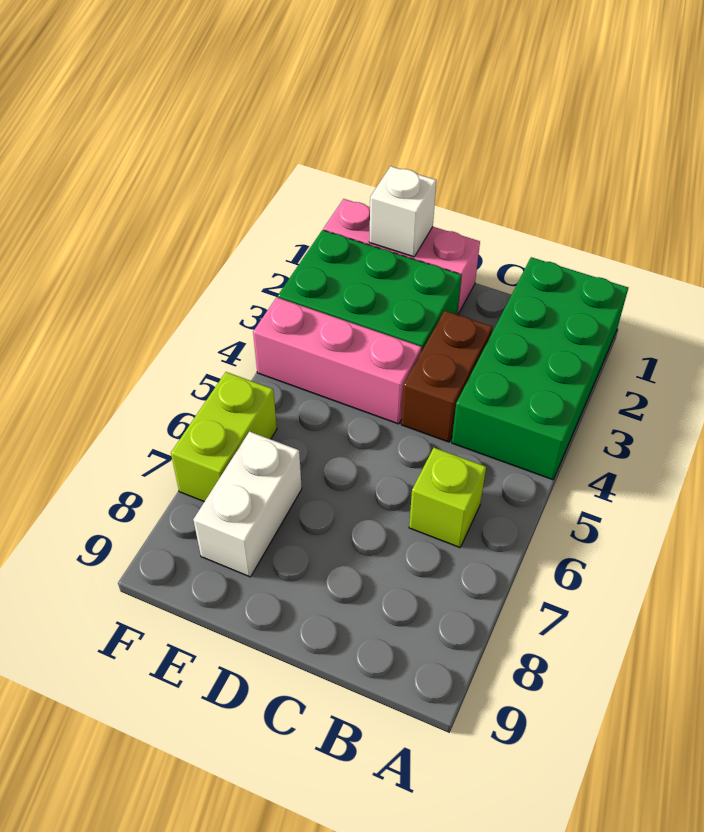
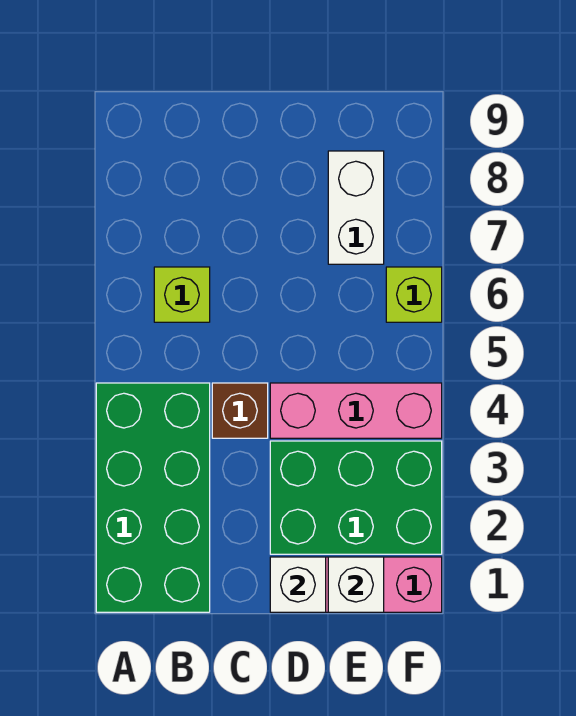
brown 1x2 brick [401,311,492,442] -> brown 1x1 brick [212,383,268,438]
none -> white 1x1 brick [270,557,326,612]
lime 1x2 brick [171,372,277,502] -> lime 1x1 brick [386,267,442,322]

